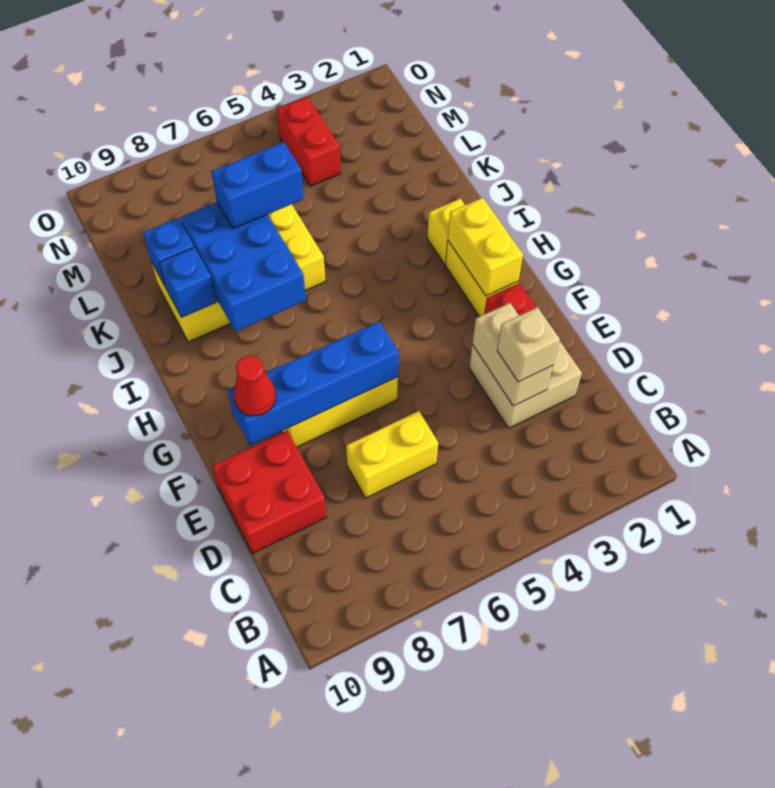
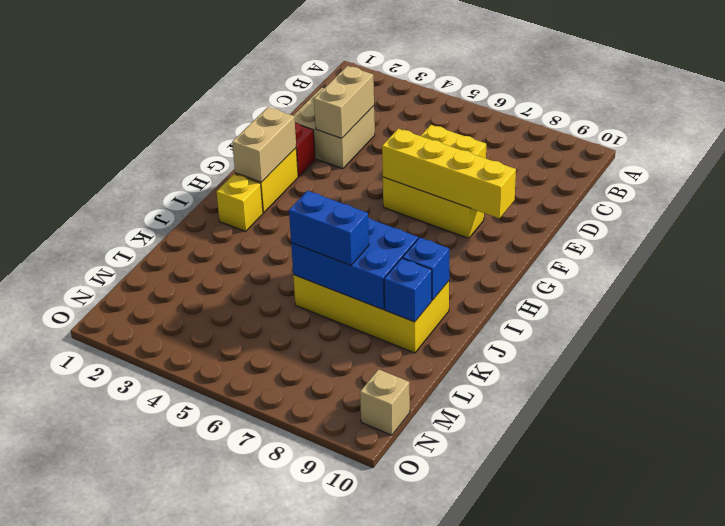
tan 1x1 brick [497,307,560,382] -> tan 1x1 brick moved to [360,369,410,435]
red 2x2 brick [212,431,327,554] -> none
blue 1x4 brick [228,322,399,445] -> yellow 1x4 brick [382,129,516,218]
red 1x1 cone [234,356,276,416] -> none
yellow 1x2 brick [448,198,523,296] -> tan 1x2 brick [232,107,296,182]
blue 2x3 brick [180,202,306,332] -> blue 2x3 brick turned to [291,218,418,310]
red 1x2 brick [277,97,341,186] -> none

